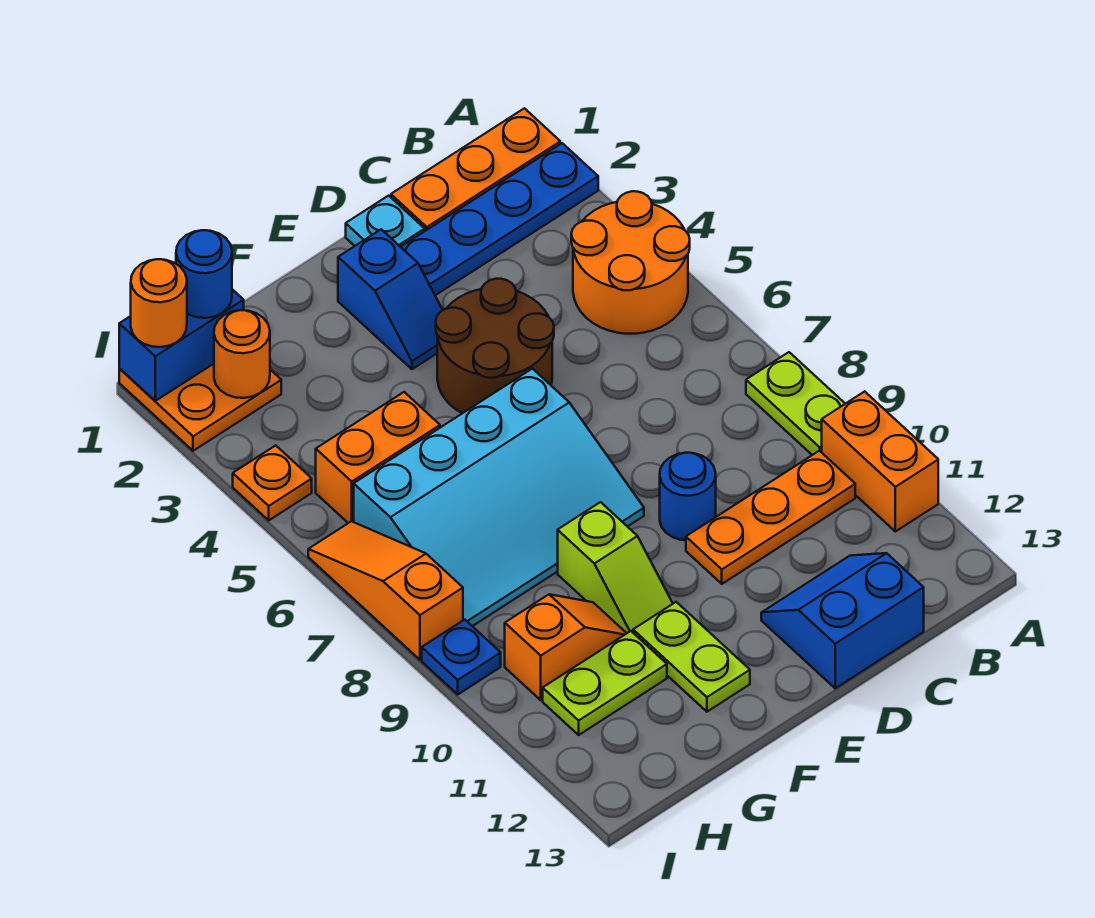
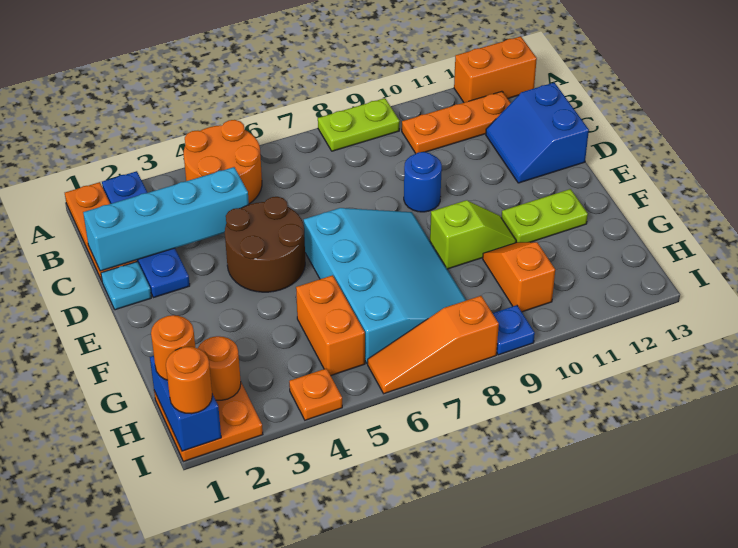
orange 1x2 brick [822,391,938,531] -> orange 1x2 brick moved to [454,36,537,103]
orange 1x3 plate [686,451,855,584] -> orange 1x3 plate turned to [402,91,511,153]
none -> cyan 1x4 brick [83,167,249,271]
blue 1x2 slope [338,229,443,369] -> none
lime 1x2 plate [543,631,667,735] -> none
blue 1x1 round brick [176,230,232,318] -> orange 1x1 round brick [151,315,195,380]

